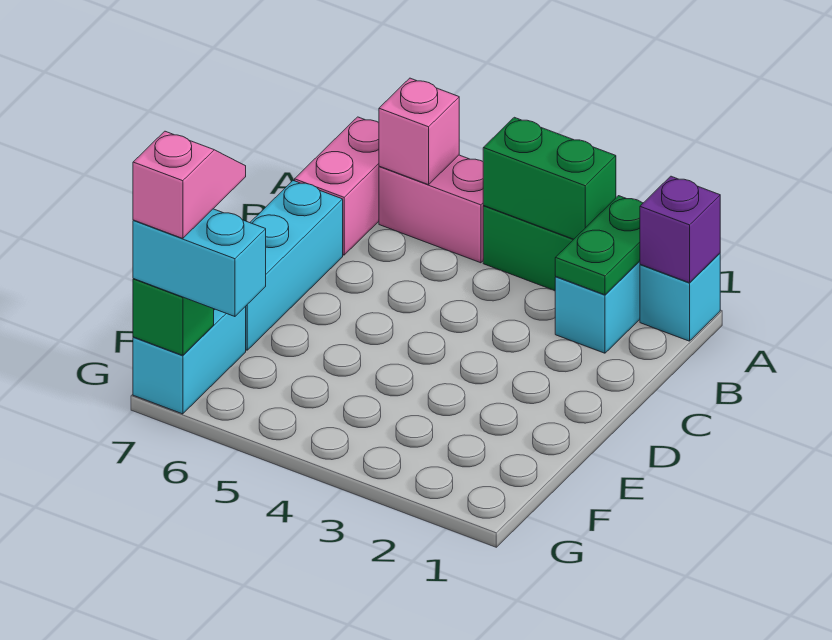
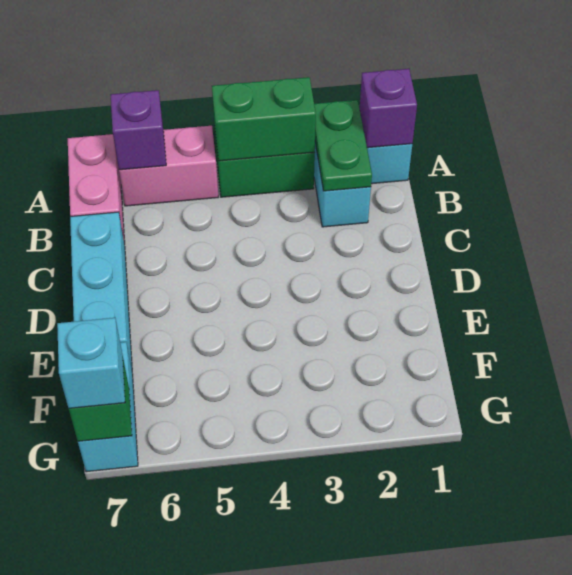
pink 1x1 brick [379,78,459,185] -> purple 1x1 brick [111,90,166,170]
pink 1x2 slope [133,131,246,239] -> none
cyan 1x2 brick [133,209,266,317] -> cyan 1x1 brick [57,318,125,408]

